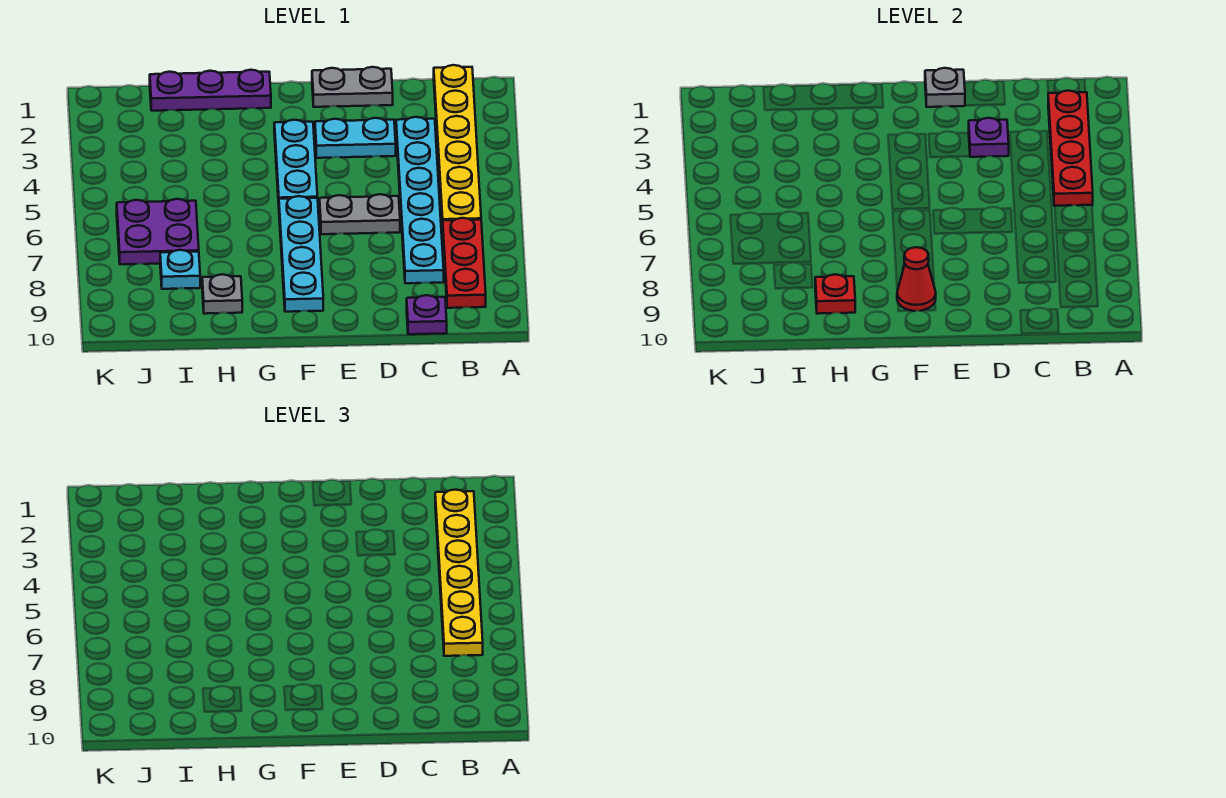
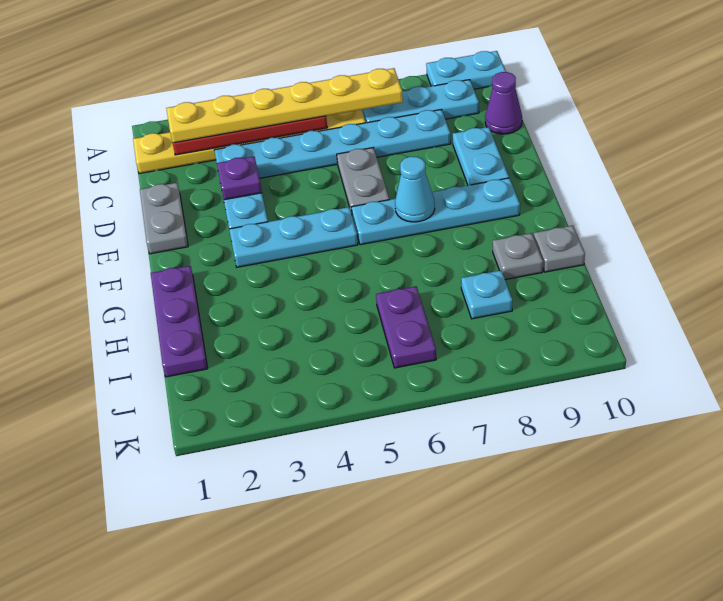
none -> cyan 1x2 plate [426,51,506,89]
red 1x3 plate [443,218,486,308] -> cyan 1x3 plate [362,80,479,123]
purple 1x1 plate [407,295,447,334] -> purple 1x1 cone [485,72,522,134]
none -> cyan 1x2 plate [453,127,509,185]
grey 1x1 plate [925,68,965,107] -> grey 1x1 plate moved to [534,225,585,272]
none -> cyan 1x1 cone [395,157,435,222]
red 1x1 cone [897,247,936,311] -> none
red 1x1 plate [815,274,855,314] -> none
purple 2x2 plate [117,199,199,264] -> purple 1x2 plate [376,286,436,368]

